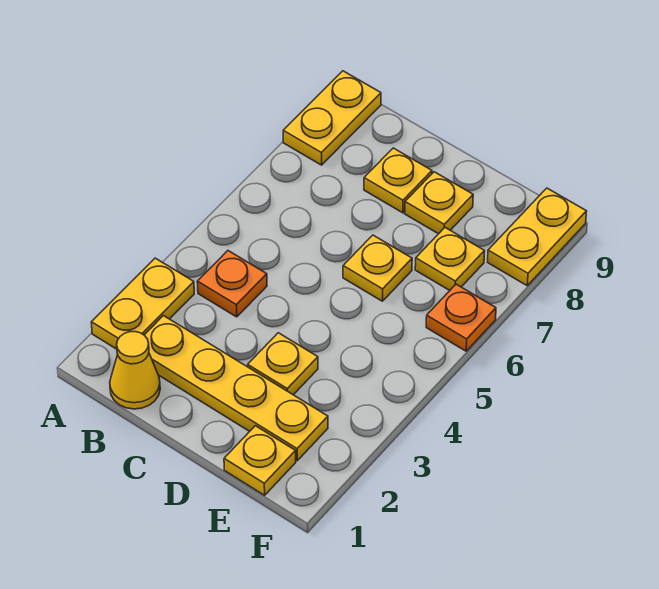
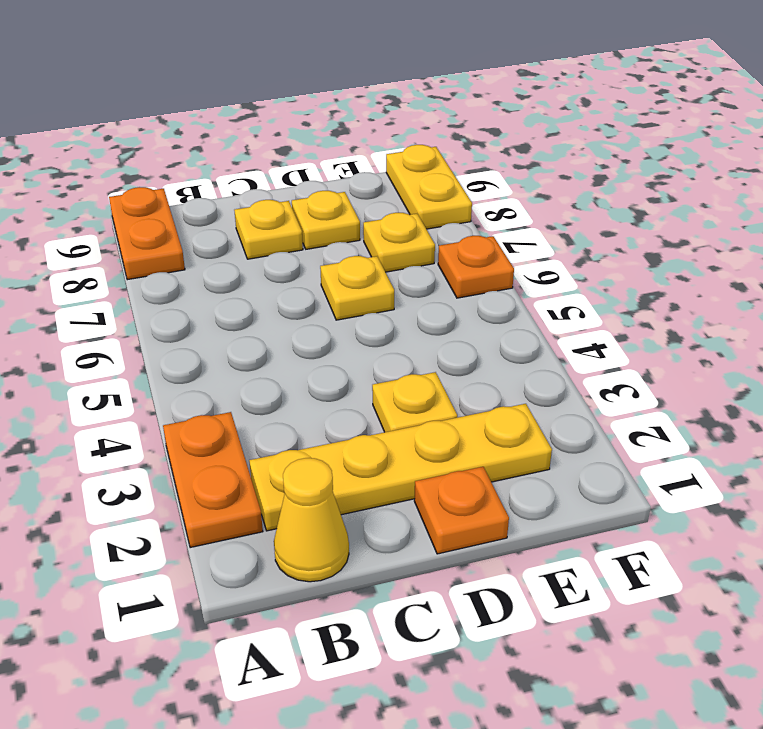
yellow 1x2 plate [91,258,194,349] -> orange 1x2 plate [163,412,263,548]
yellow 1x2 plate [283,71,381,165] -> orange 1x2 plate [109,187,185,280]
orange 1x1 plate [197,251,267,317] -> orange 1x1 plate moved to [414,467,509,554]
yellow 1x1 plate [224,426,296,495] -> none

